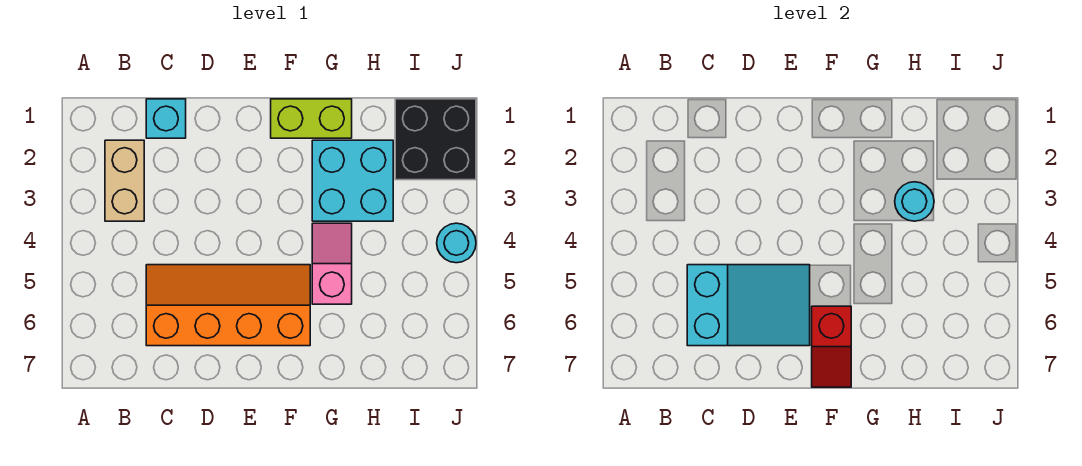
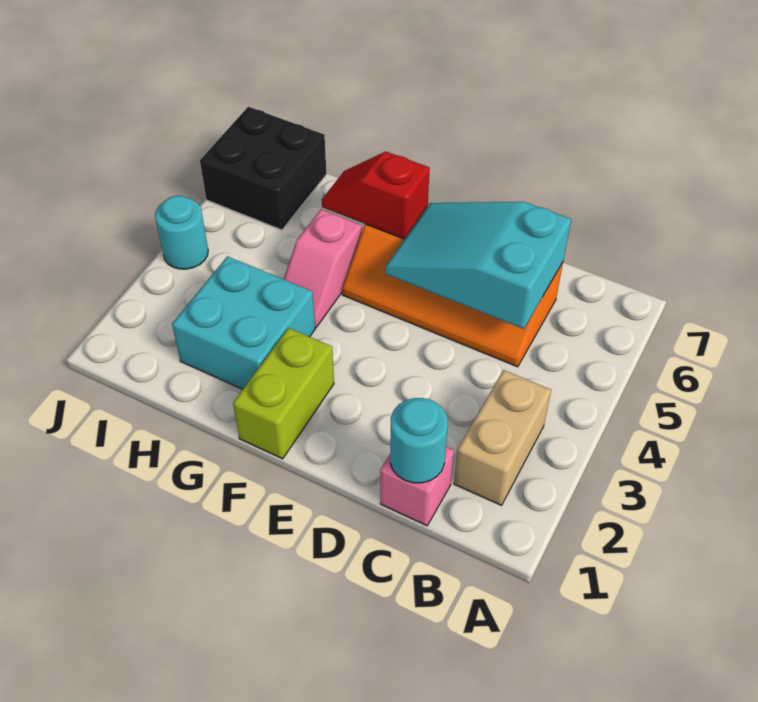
cyan 1x1 brick [146,99,186,138] -> pink 1x1 brick [380,447,454,526]
lime 1x2 brick [271,99,352,138] -> lime 1x2 brick turned to [233,328,334,459]
red 1x2 slope [812,306,851,387] -> red 1x2 slope turned to [322,152,430,239]
cyan 1x1 round brick [895,182,934,221] -> cyan 1x1 round brick moved to [390,398,448,483]
black 2x2 brick [395,99,476,180] -> black 2x2 brick moved to [200,107,327,230]

